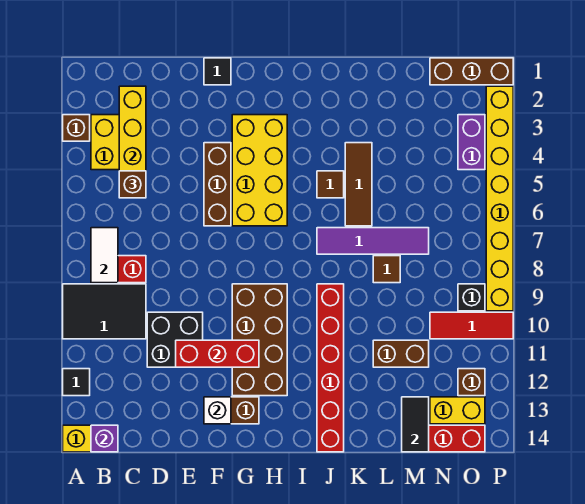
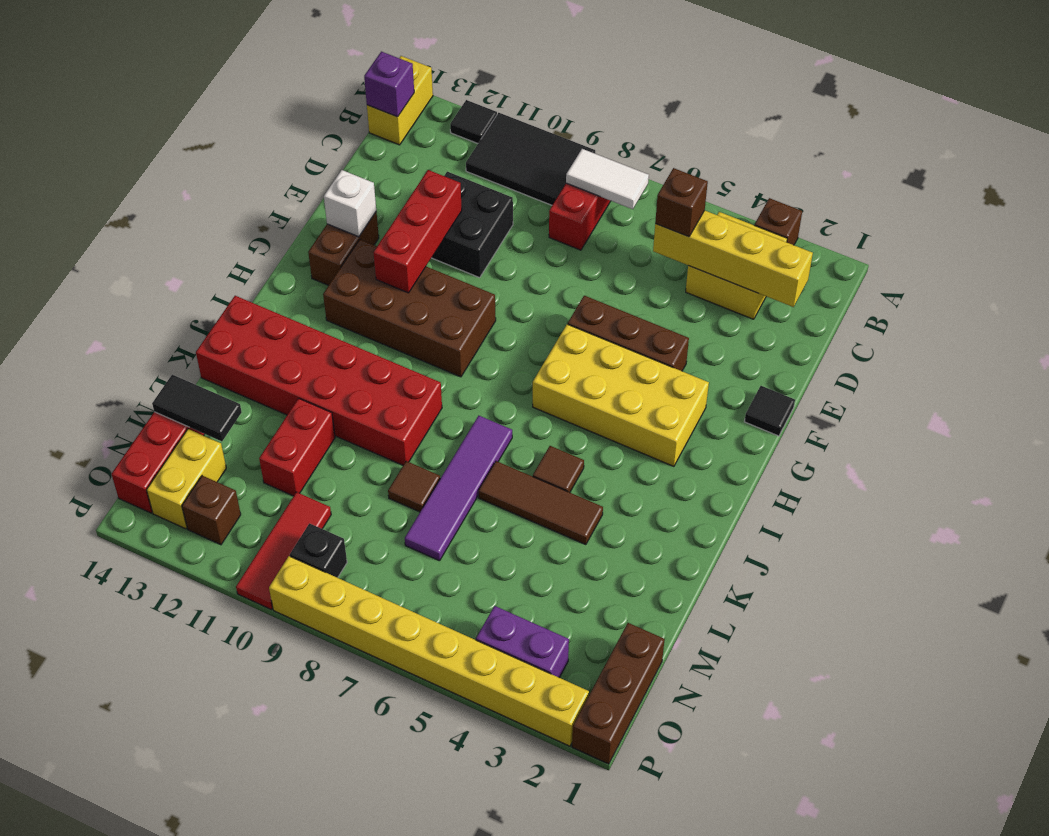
black 2x3 tile [63,284,146,339] -> black 2x3 tile turned to [466,113,595,205]
red 1x6 brick [317,284,344,452] -> red 2x6 brick [196,296,442,465]
brown 1x2 brick [373,340,429,367] -> red 1x2 brick [259,398,335,496]

